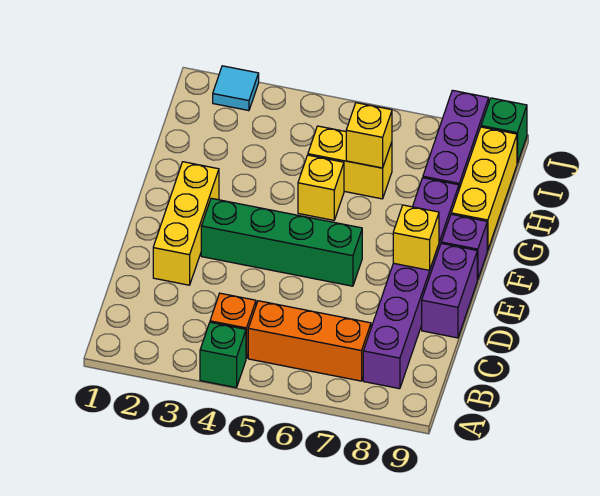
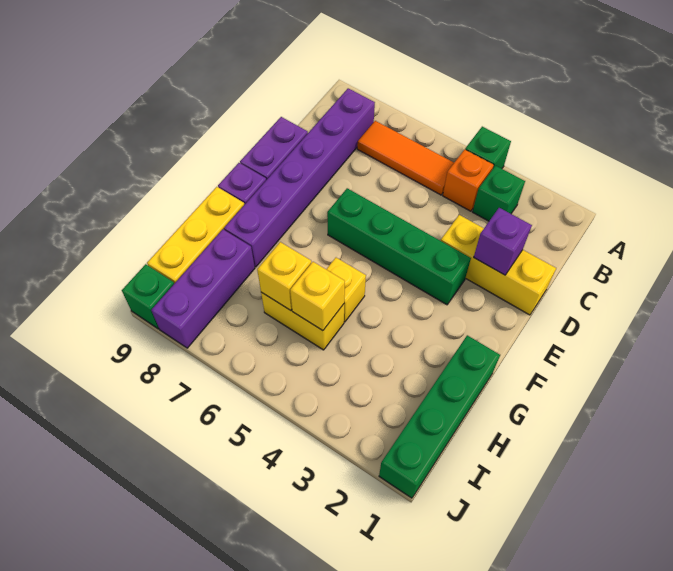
none -> green 1x1 brick [472,166,525,221]
orange 1x3 brick [248,301,371,381] -> orange 1x3 tile [357,121,454,195]
yellow 1x3 brick [153,162,219,285] -> yellow 1x3 brick turned to [441,215,556,315]
none -> purple 1x1 brick [474,208,532,275]
yellow 1x1 brick [393,205,439,270] -> yellow 1x1 brick moved to [290,262,345,331]
none -> green 1x4 brick [379,335,500,498]
cyan 1x1 tile [213,66,259,111] -> none

